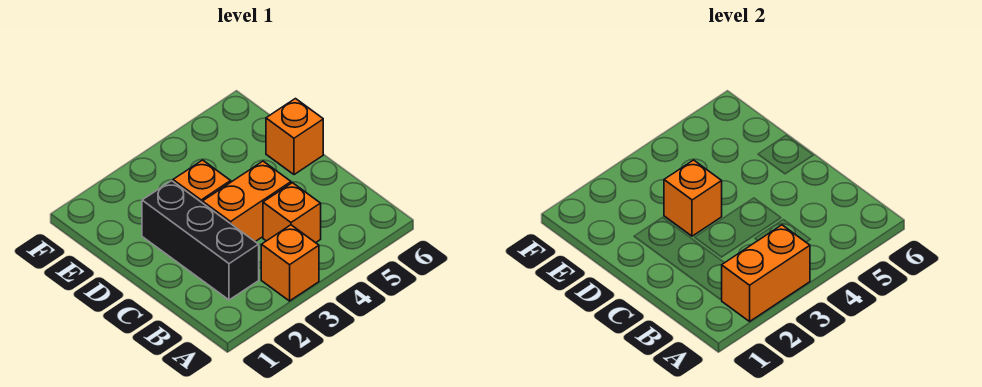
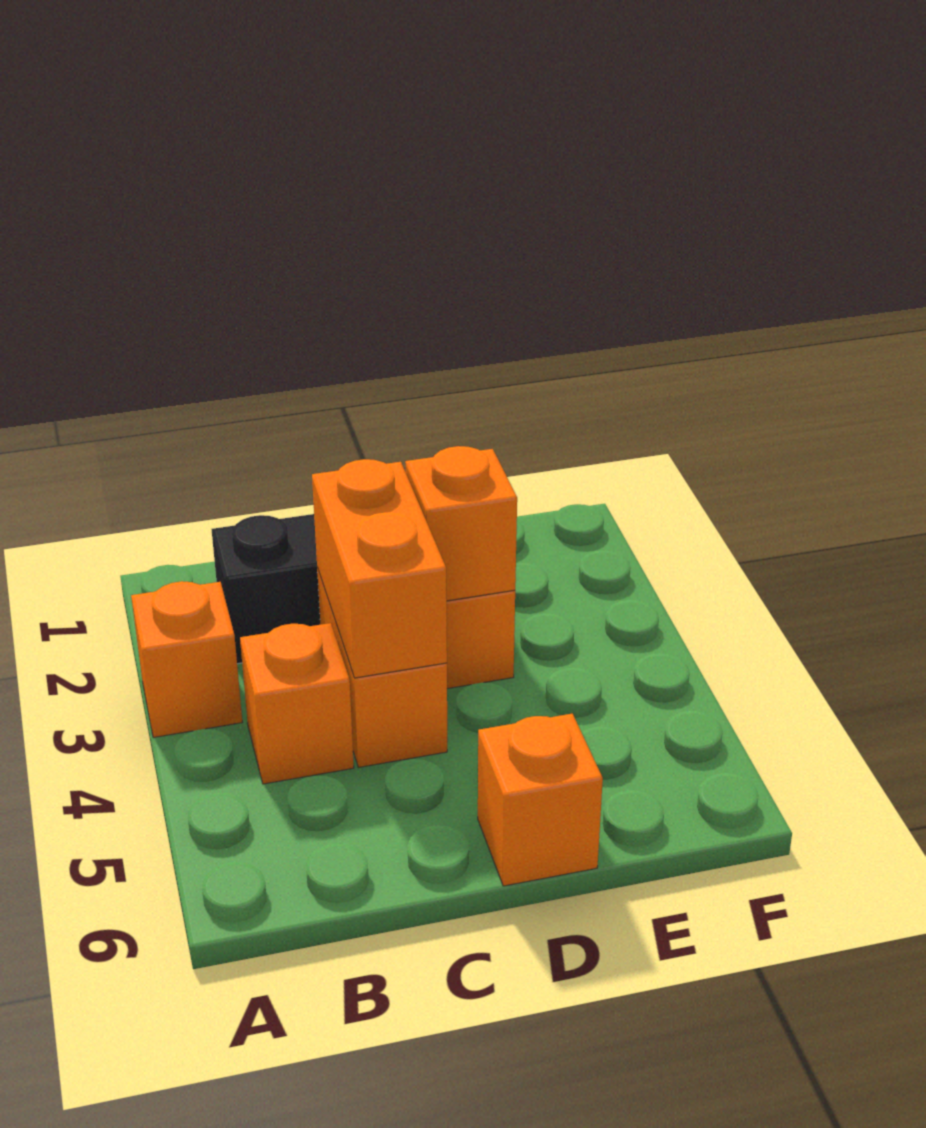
orange 1x2 brick [721,225,810,321] -> orange 1x2 brick moved to [312,459,447,678]

